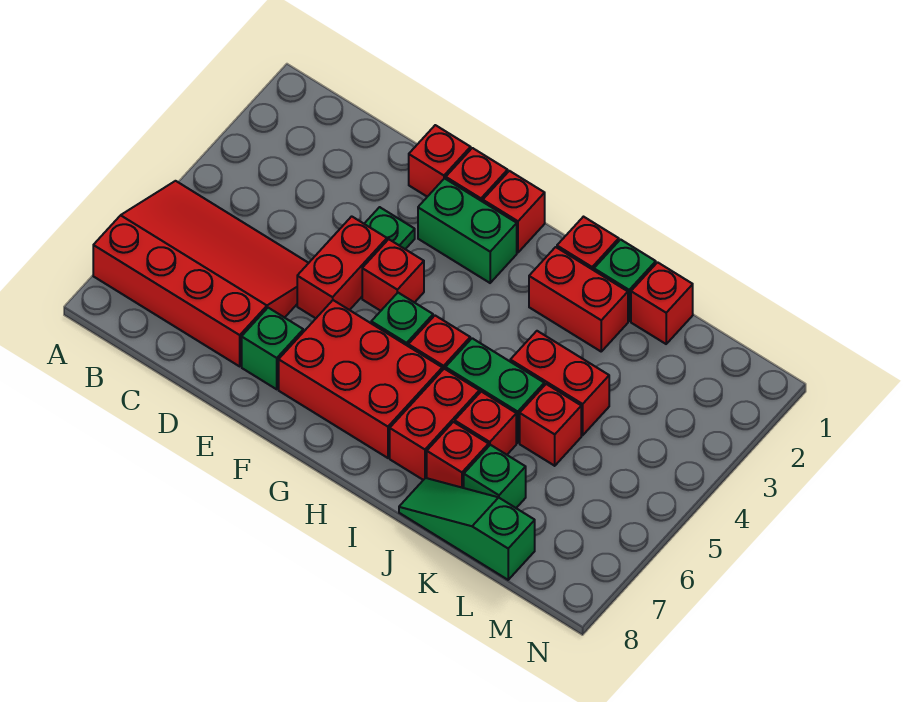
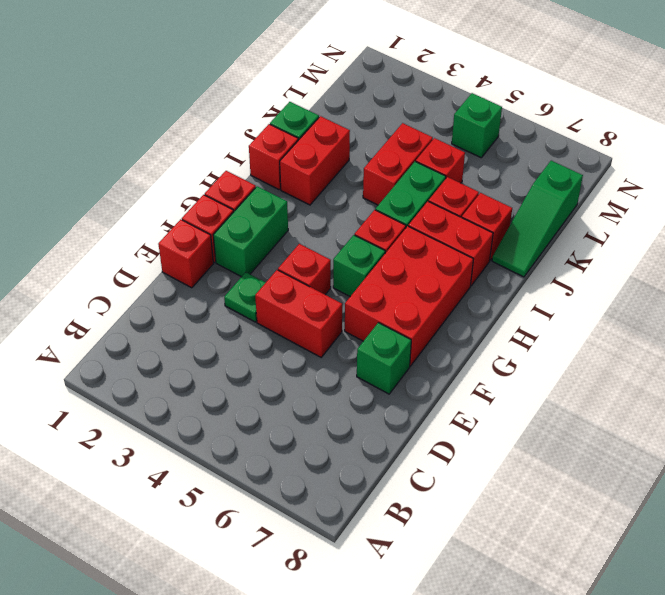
red 3x4 slope [93,181,308,366] -> none
red 1x1 brick [631,262,693,344] -> none
green 1x1 brick [464,445,526,508] -> green 1x1 brick moved to [452,93,502,158]

